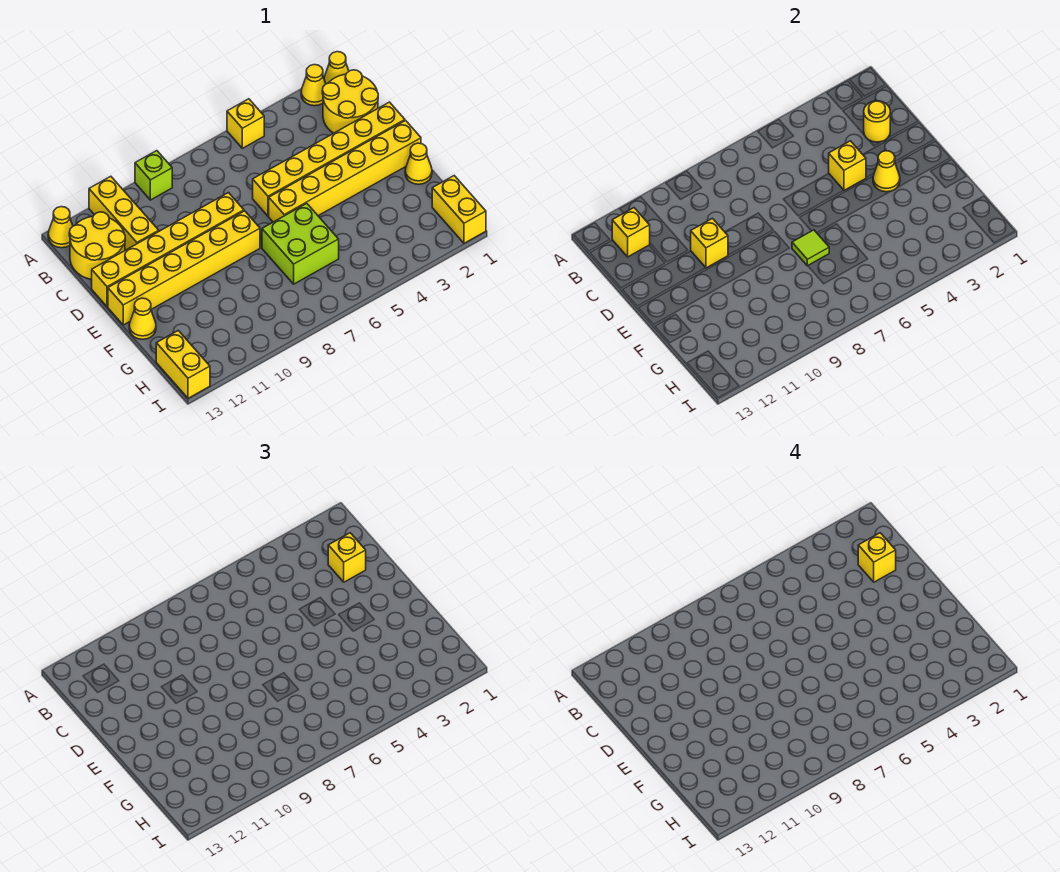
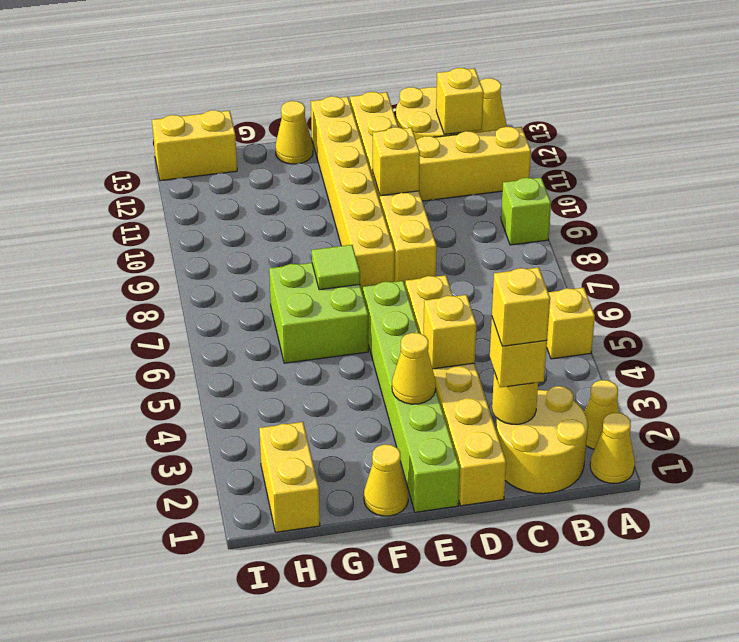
yellow 1x6 brick [269,121,421,222] -> lime 1x6 brick [362,281,460,512]
yellow 1x2 brick [432,176,486,243] -> yellow 1x2 brick turned to [259,422,320,532]

